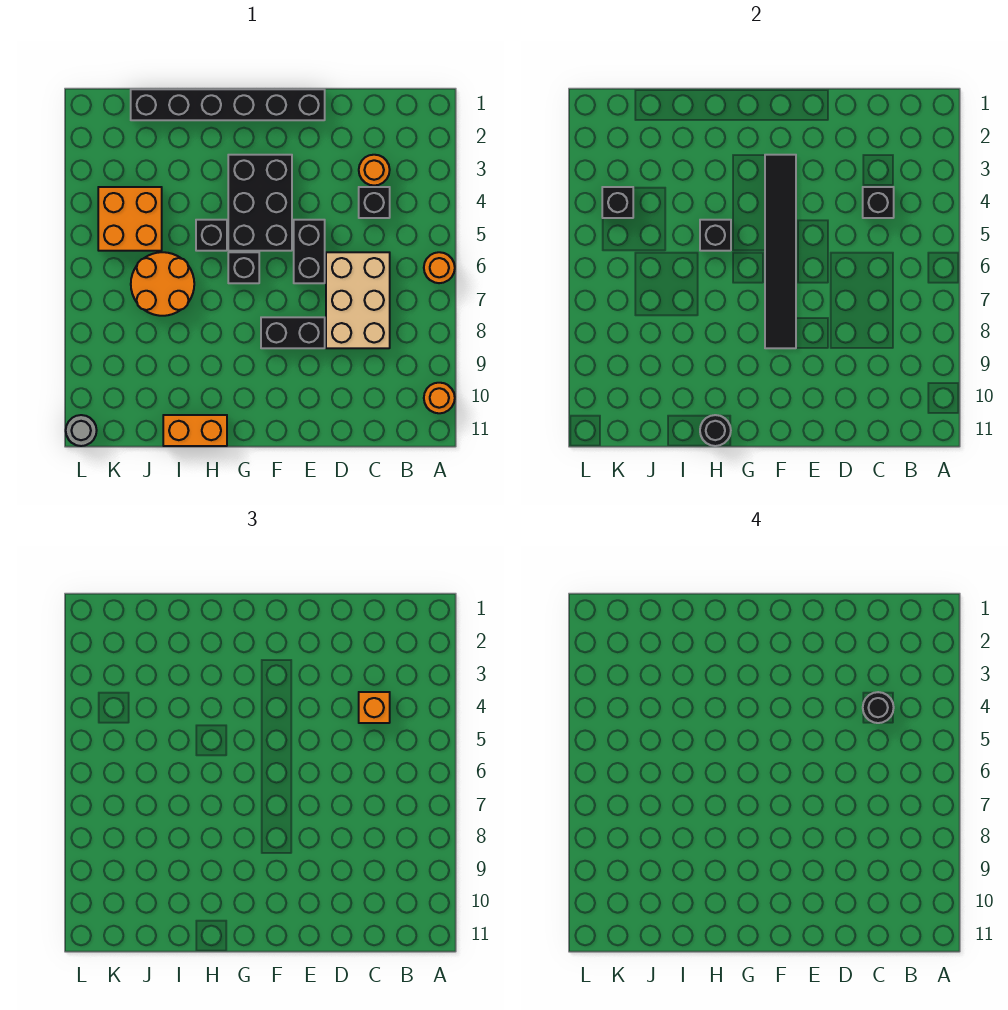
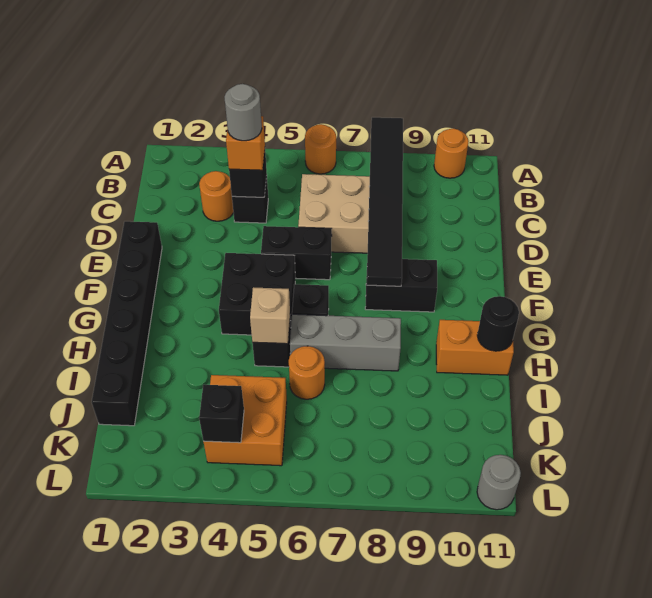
black 1x1 round brick [863,692,894,723] -> grey 1x1 round brick [225,84,262,141]
black 1x2 brick [261,317,325,348] -> black 1x2 brick turned to [365,259,437,312]
black 2x3 brick [228,155,292,251] -> black 2x2 brick [219,253,295,335]
black 1x6 tile [765,155,796,348] -> black 1x6 tile turned to [367,117,403,286]
black 1x1 brick [700,220,731,251] -> tan 1x1 brick [250,287,290,344]
none -> grey 1x3 brick [290,314,401,371]
orange 1x2 brick [163,415,227,446] -> orange 1x2 brick turned to [436,320,514,375]
orange 2x2 round brick [131,252,194,316] -> orange 1x1 round brick [289,346,325,399]

